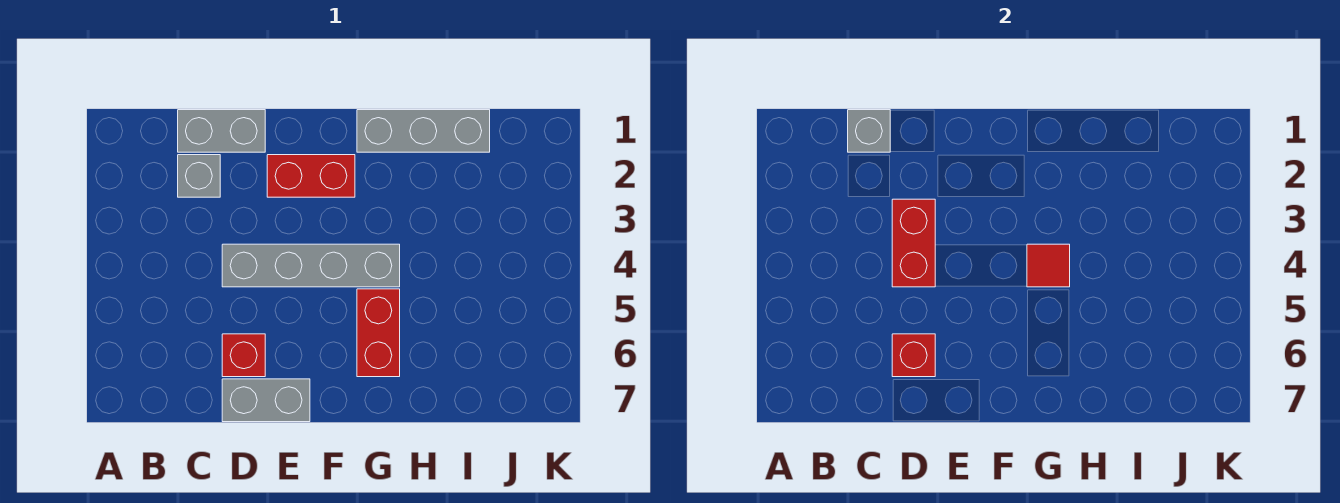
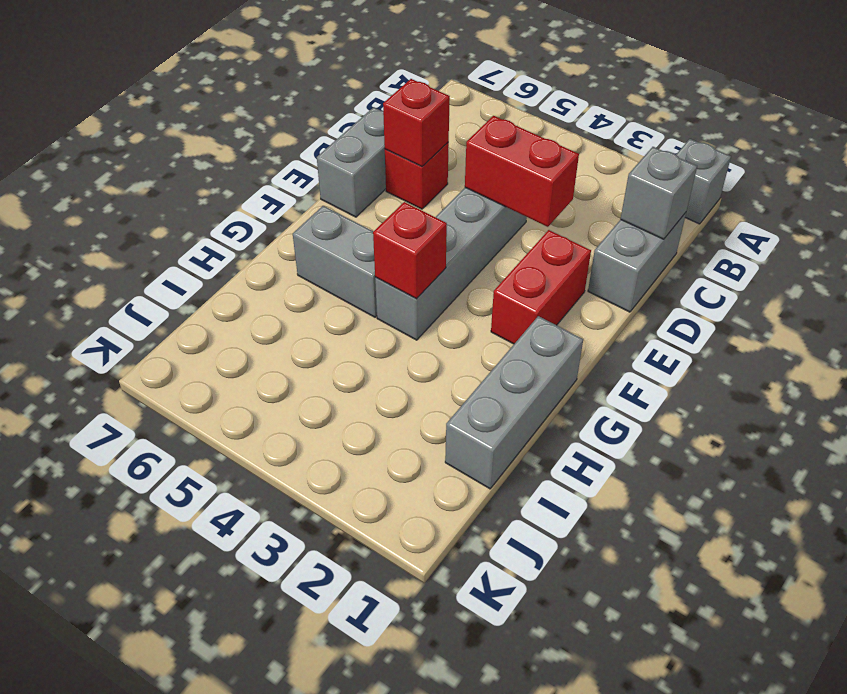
grey 1x1 brick [178,155,220,197] -> grey 1x1 brick moved to [676,139,731,224]
red 1x1 tile [1027,244,1070,287] -> red 1x1 brick [373,202,447,299]
red 1x2 brick [357,289,400,377] -> grey 1x2 brick [293,206,377,317]

